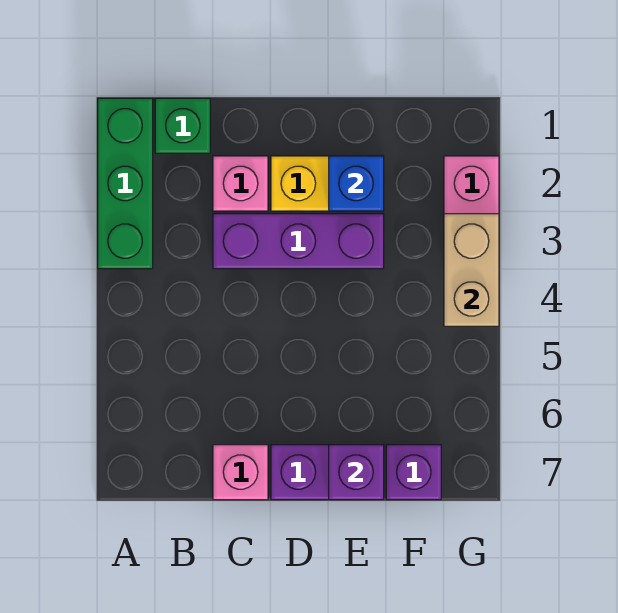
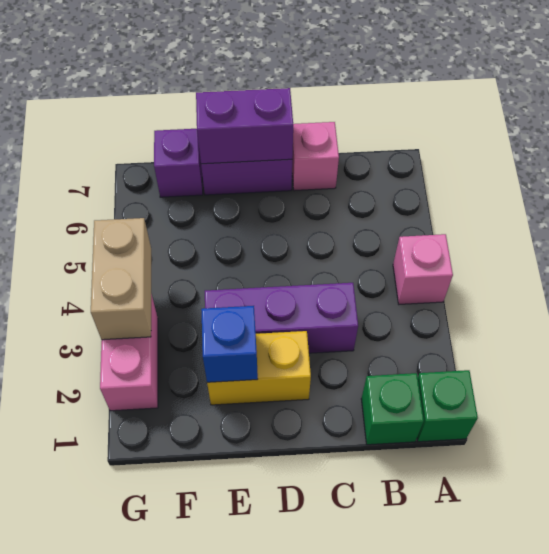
green 1x3 brick [98,98,153,269] -> green 1x1 brick [417,370,478,442]
pink 1x1 brick [213,156,268,211] -> pink 1x1 brick moved to [393,234,453,304]
purple 1x1 brick [329,445,384,500] -> purple 1x2 brick [196,88,293,164]

